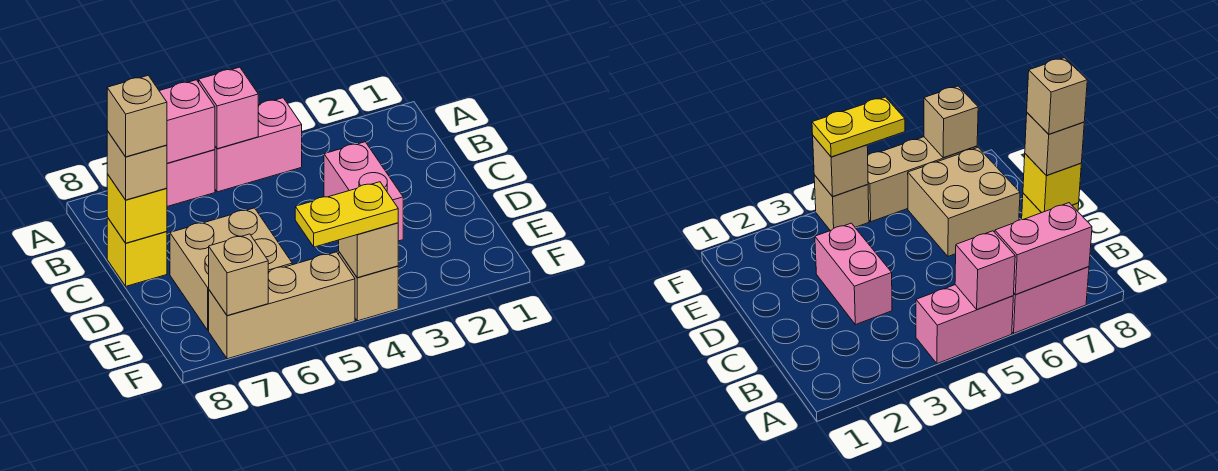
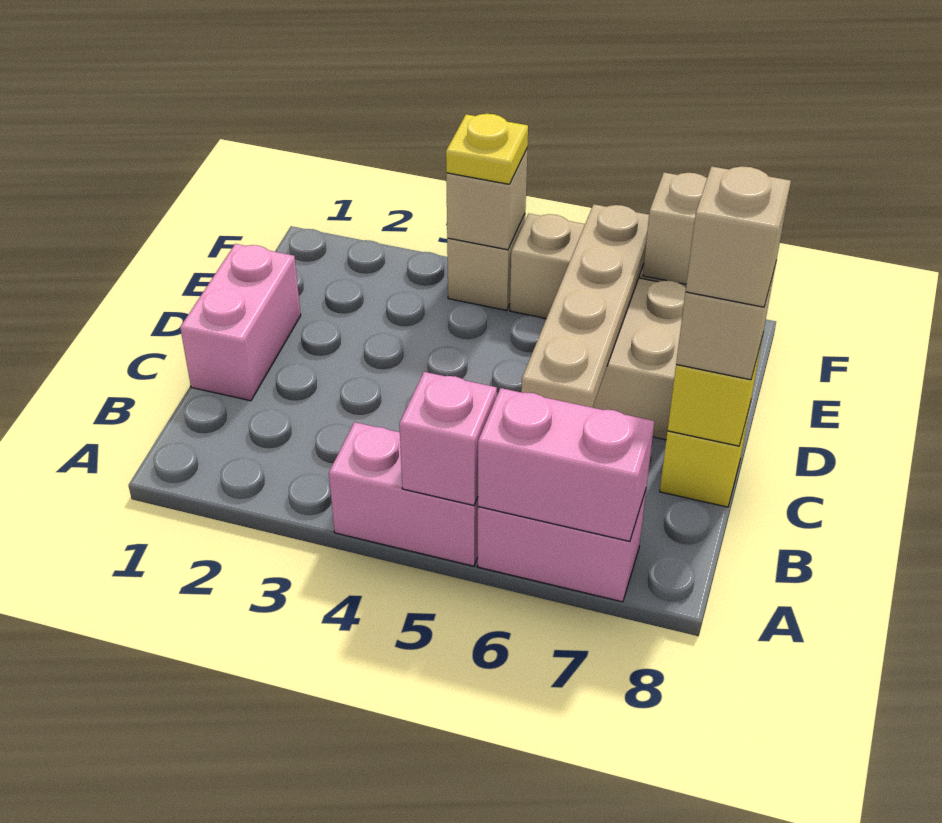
pink 1x2 brick [324,142,403,241] -> pink 1x2 brick moved to [180,244,301,401]
none -> tan 1x4 plate [521,204,649,407]
yellow 1x2 plate [295,182,398,247] -> yellow 1x1 plate [446,114,528,184]

